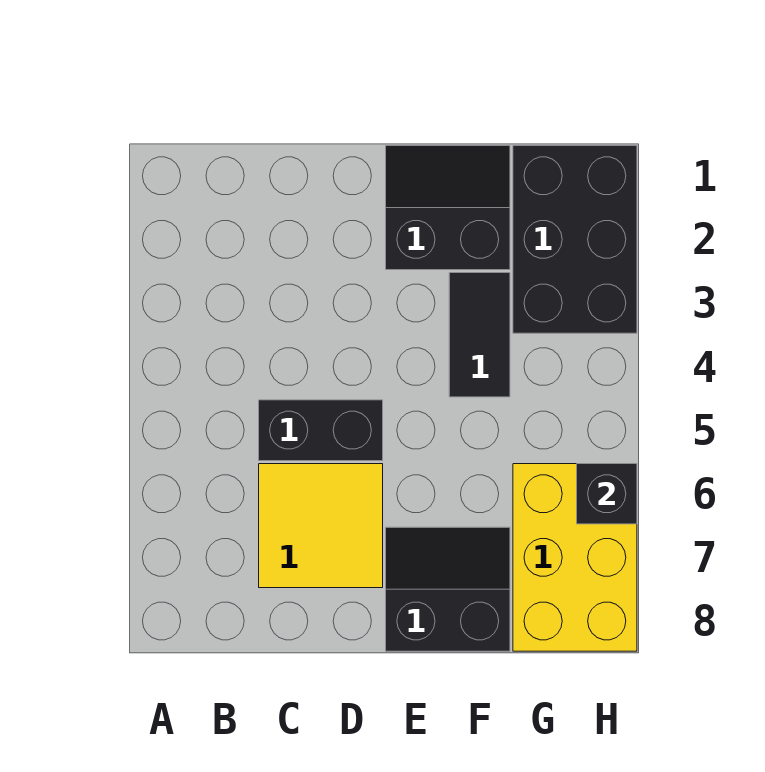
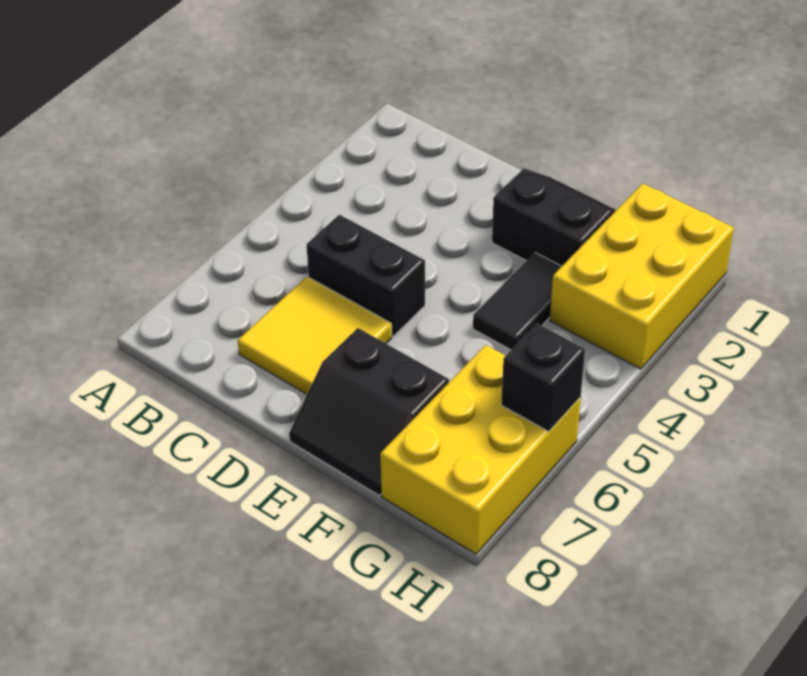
black 2x2 slope [386,527,510,651] -> black 2x2 slope turned to [289,328,449,495]
black 2x3 brick [513,146,637,333] -> yellow 2x3 brick [550,183,734,369]

